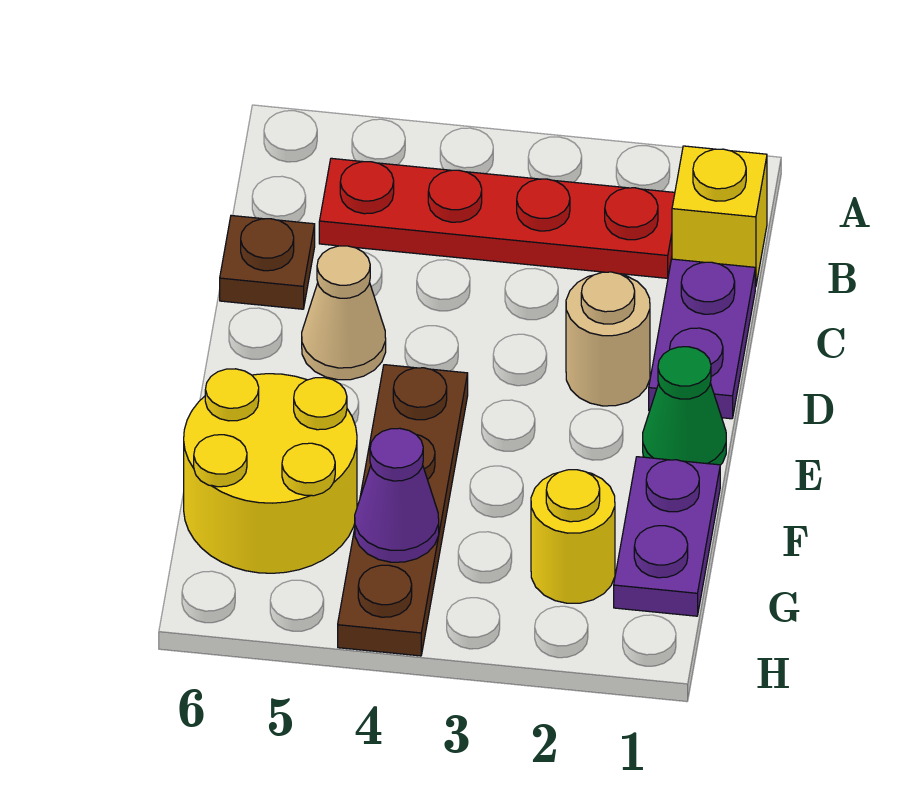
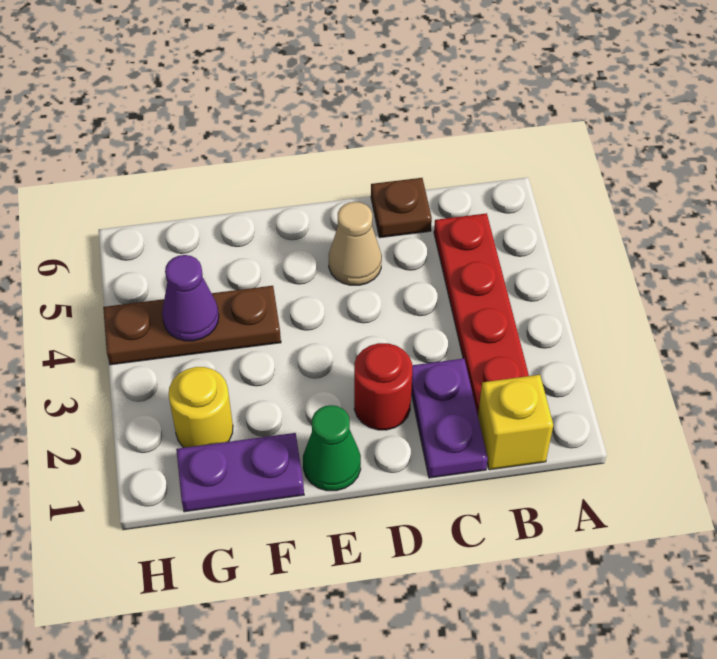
purple 1x2 plate [649,259,755,419] -> purple 1x2 plate turned to [411,359,488,478]
tan 1x1 round brick [566,272,650,406] -> red 1x1 round brick [354,343,412,430]
brown 1x4 plate [338,365,468,656] -> brown 1x3 plate [103,286,281,365]
yellow 2x2 round brick [184,369,357,573] -> none

